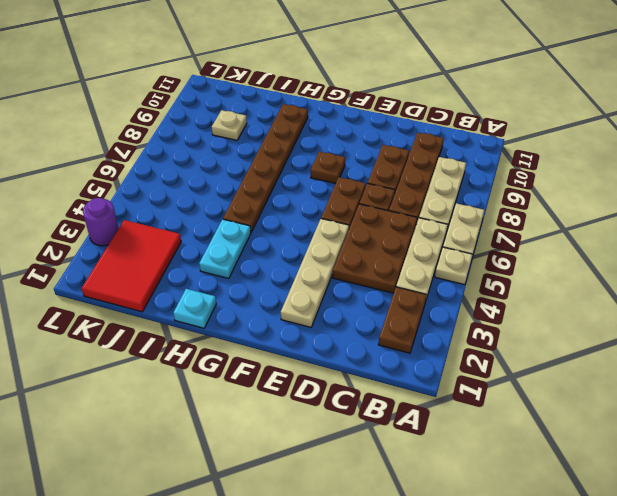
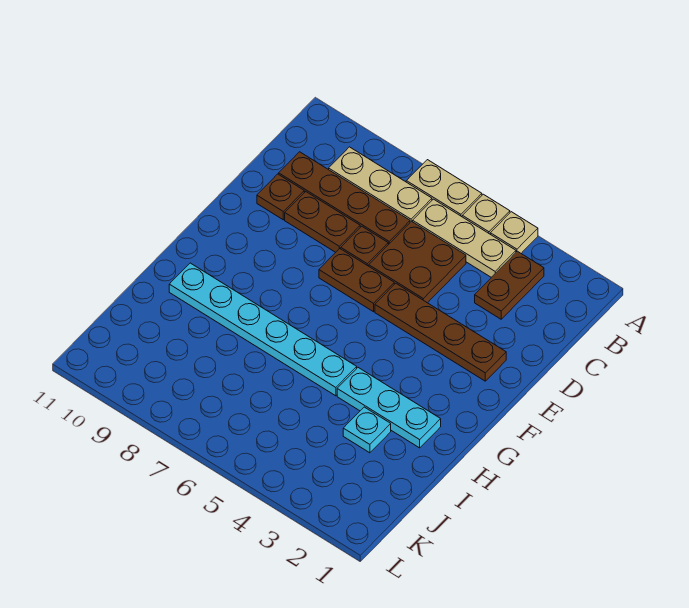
brown 1x2 plate [378,287,427,353] -> brown 1x2 plate turned to [475,251,544,319]
brown 2x3 plate [333,204,417,293] -> brown 2x2 plate [369,221,466,303]
tan 1x4 plate [281,219,349,327] -> brown 1x4 plate [375,283,506,381]
brown 1x1 plate [311,151,345,184] -> brown 1x1 plate moved to [257,174,304,220]
cyan 1x1 plate [173,289,216,328] -> cyan 1x1 plate moved to [343,407,391,453]
cyan 1x2 plate [199,219,251,278] -> cyan 1x3 plate [337,368,441,448]
brown 1x6 plate [223,104,308,232] -> cyan 1x6 plate [169,263,357,396]
red 2x3 tile [82,220,181,312] -> none
tan 1x1 plate [212,110,247,140] -> tan 1x1 plate moved to [490,212,538,253]
purple 1x1 round brick [83,198,119,246] -> none

